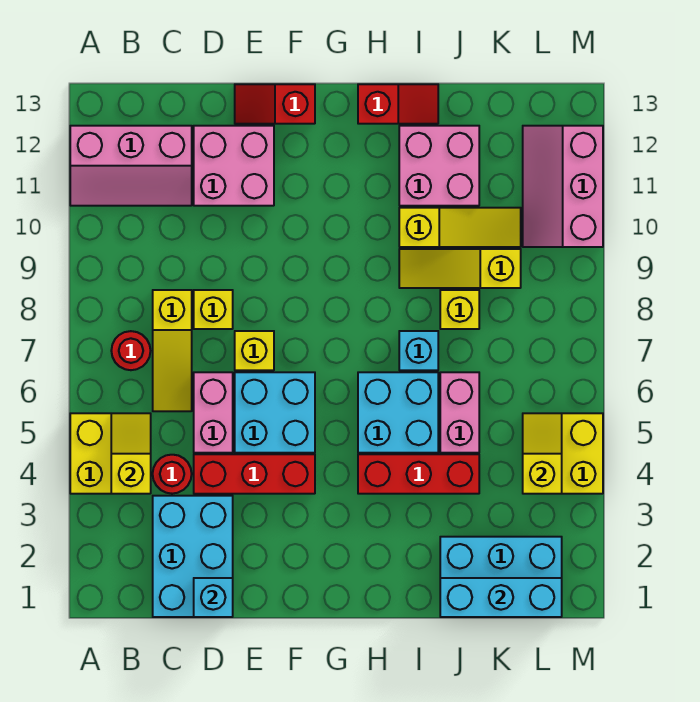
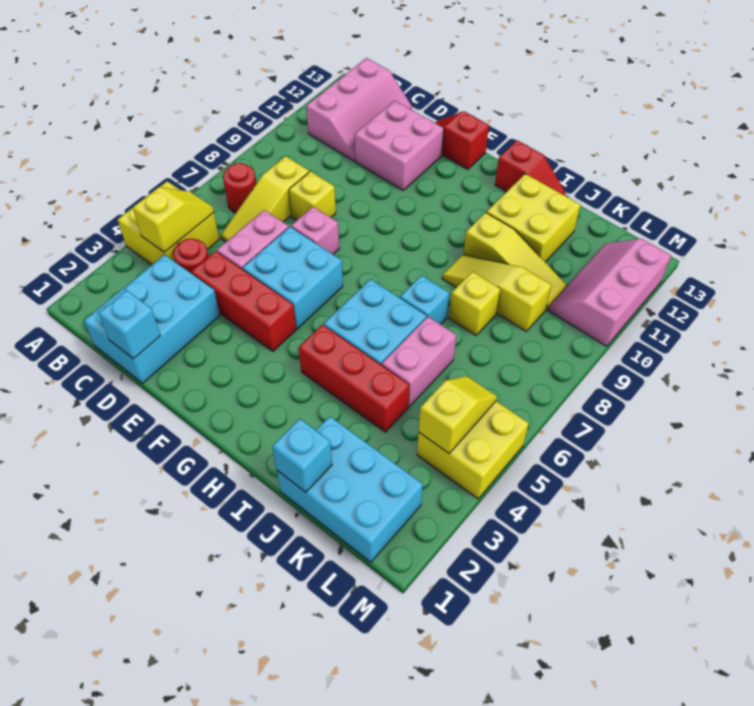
pink 2x3 slope [70,126,192,206] -> pink 2x3 slope turned to [306,58,412,161]
yellow 1x1 brick [235,331,274,370] -> pink 1x1 brick [291,207,339,254]
pink 2x2 brick [399,126,479,206] -> yellow 2x2 brick [487,174,581,262]
cyan 1x3 brick [440,578,562,617] -> cyan 1x1 brick [272,419,332,492]

